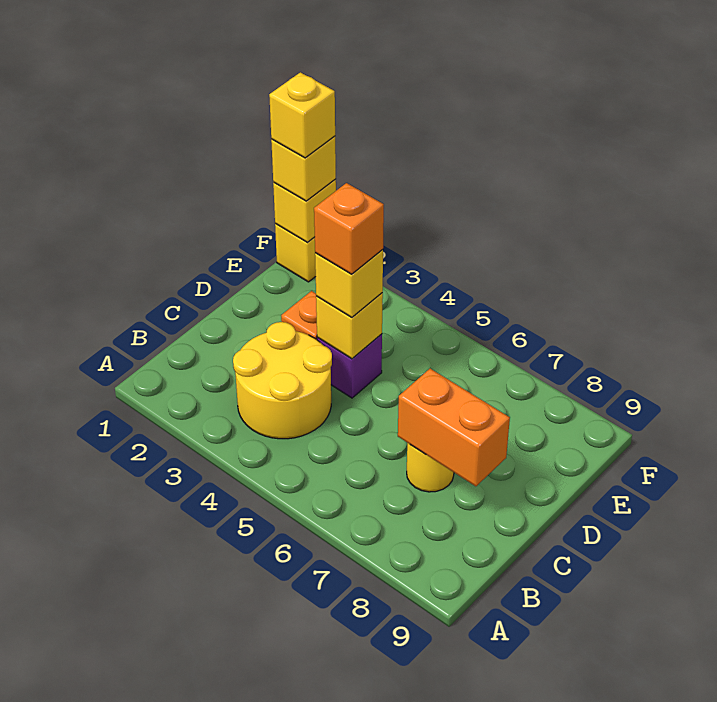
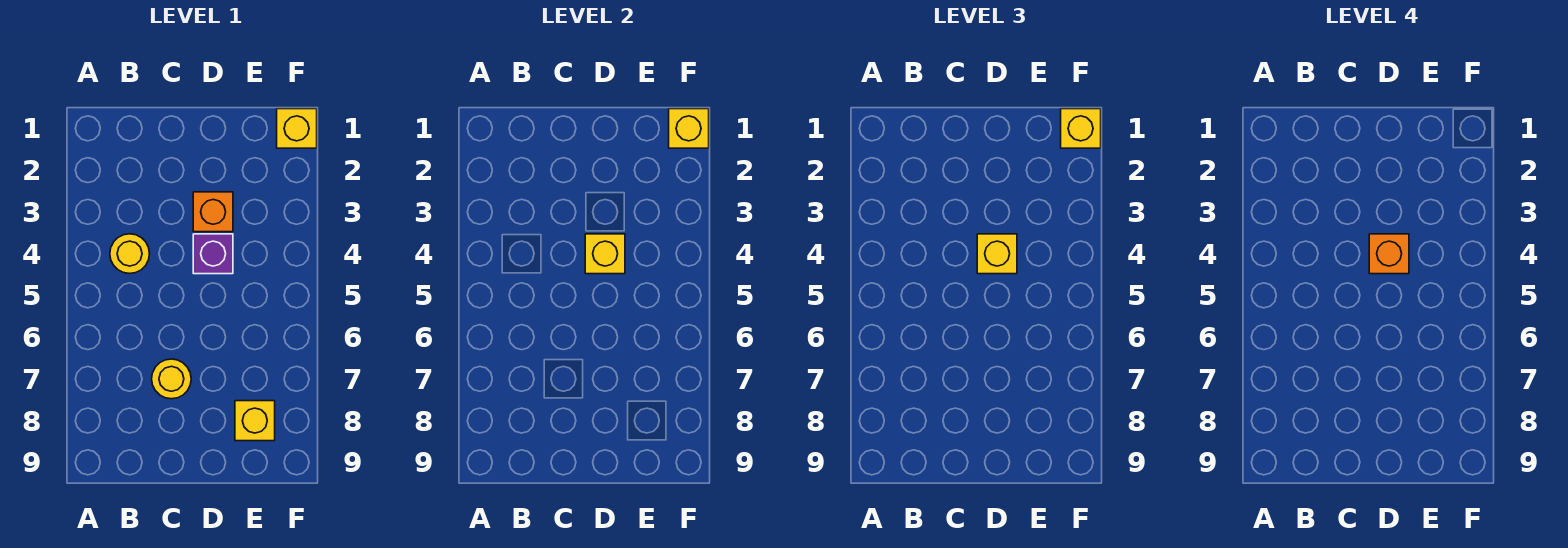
yellow 2x2 round brick [233,322,332,439] -> yellow 1x1 round brick [110,234,150,274]
orange 1x2 brick [398,368,510,486] -> none
yellow 1x1 brick [269,72,335,158] -> yellow 1x1 brick moved to [235,401,275,441]

